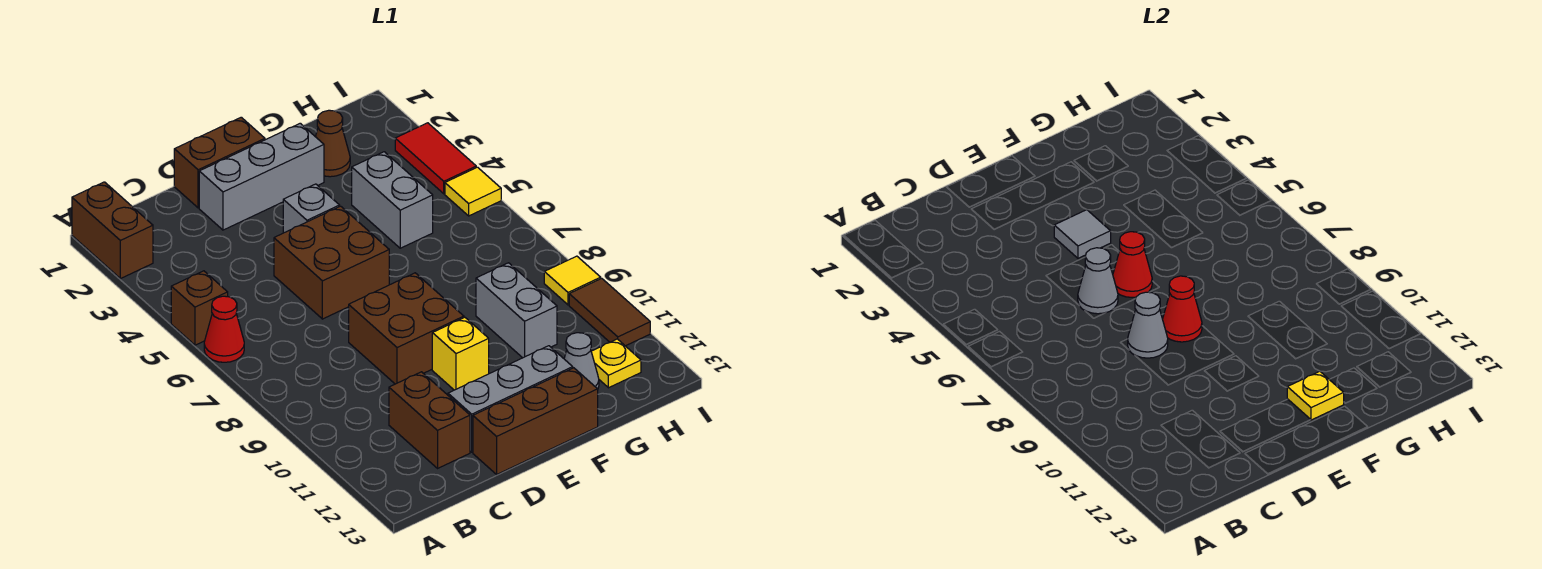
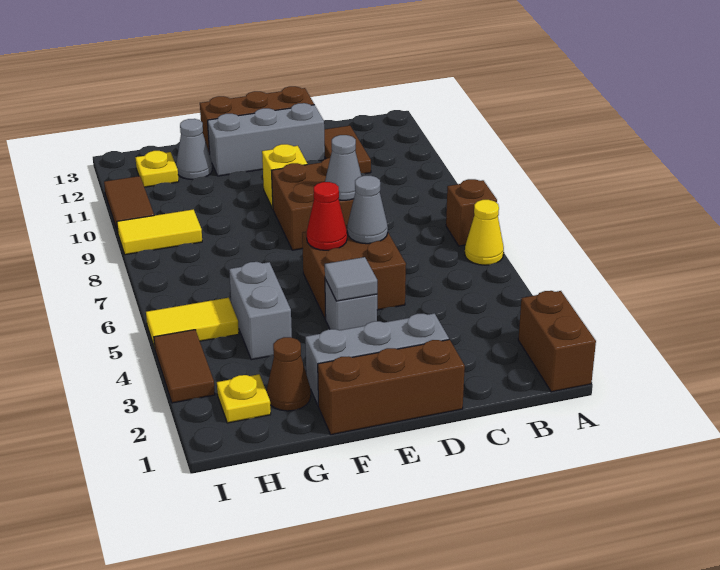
brown 1x1 brick [171,271,228,345] -> brown 1x1 brick moved to [446,179,497,246]
red 1x1 cone [204,296,244,362] -> yellow 1x1 cone [465,200,504,265]
brown 1x2 brick [389,372,470,468] -> brown 1x2 tile [324,126,371,174]
brown 1x2 brick [174,117,265,208] -> brown 1x3 brick [318,340,465,435]
red 1x1 cone [1163,276,1202,342] -> none
yellow 1x1 plate [1287,371,1344,420] -> yellow 1x1 plate moved to [217,374,271,423]
grey 1x2 brick [476,263,557,358] -> none
red 1x2 tile [395,123,476,194] -> brown 1x2 tile [154,330,215,403]
yellow 1x1 tile [445,167,501,216] -> yellow 1x2 tile [146,298,239,348]
yellow 1x1 tile [544,256,601,305] -> yellow 1x2 tile [117,209,202,255]

